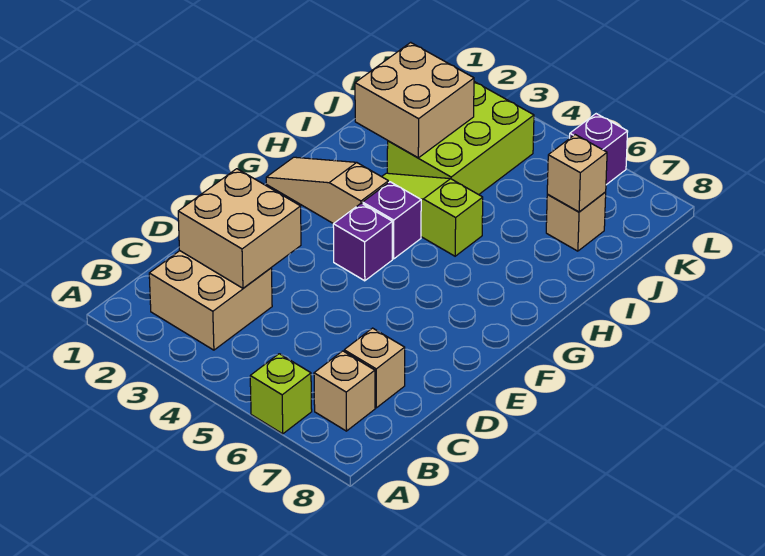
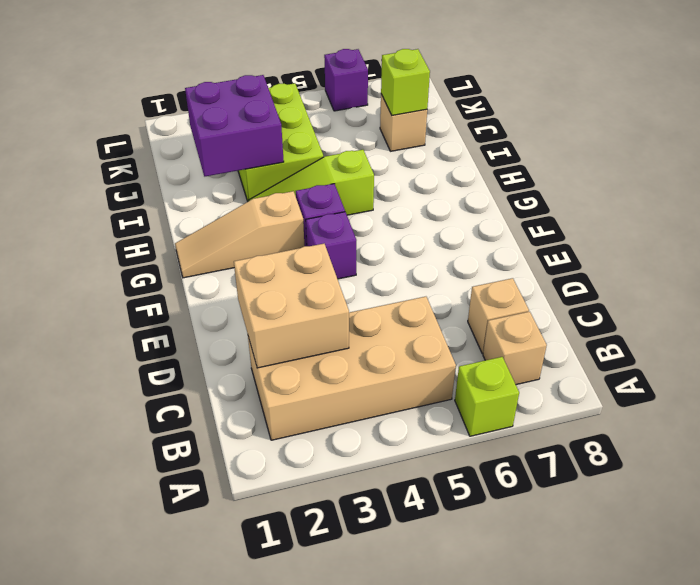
tan 2x2 brick [149,251,272,350] -> tan 2x4 brick [248,297,456,440]
tan 2x2 brick [355,42,474,158] -> purple 2x2 brick [185,75,284,177]
tan 1x1 brick [547,135,607,212] -> lime 1x1 brick [381,49,430,115]

